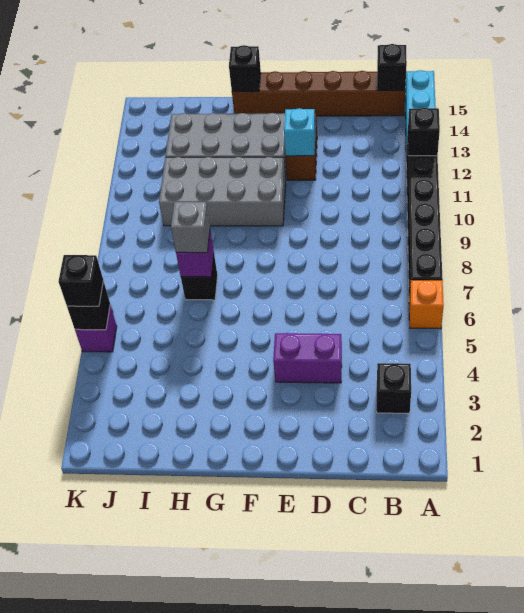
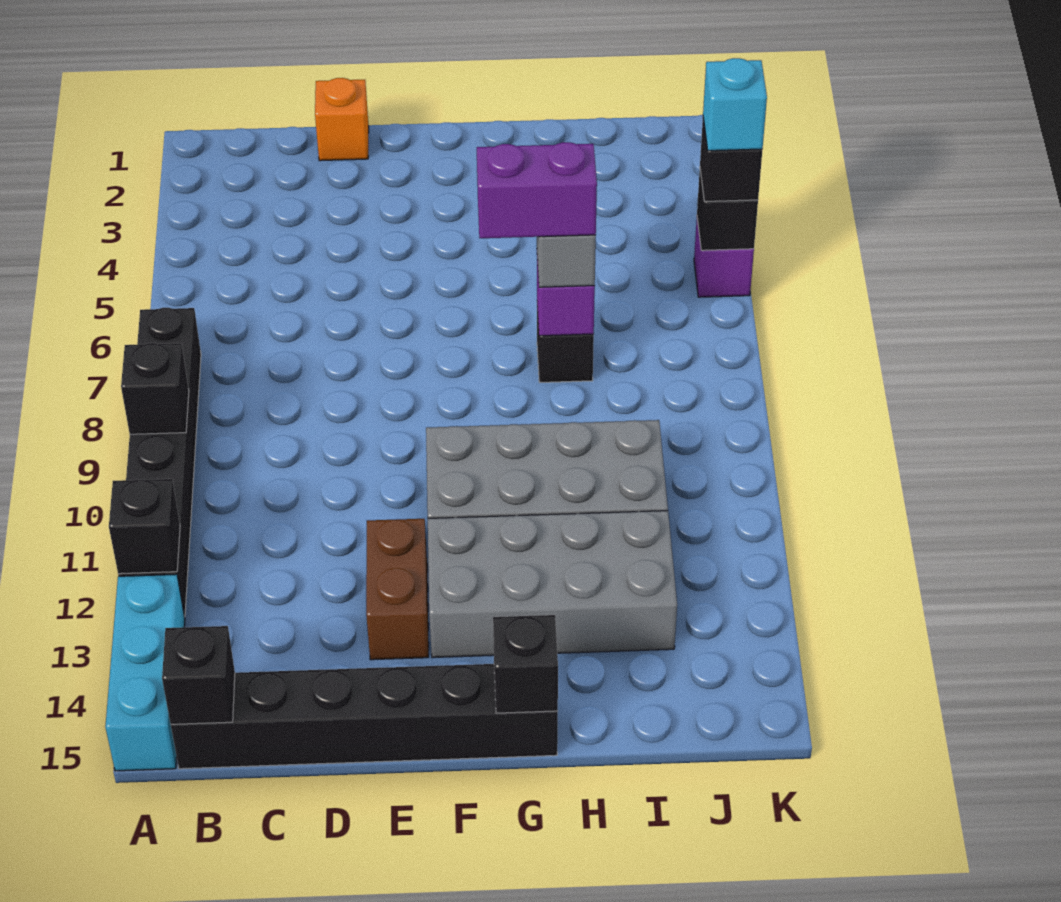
orange 1x1 brick [409,280,444,329] -> orange 1x1 brick moved to [315,78,369,161]
black 1x1 brick [377,363,411,413] -> black 1x1 brick moved to [121,343,189,434]
brown 1x6 brick [232,71,405,116] -> black 1x6 brick [171,664,558,769]
purple 1x2 brick [273,333,342,383] -> purple 1x2 brick moved to [477,142,597,238]
cyan 1x1 brick [284,108,315,156] -> cyan 1x1 brick moved to [703,58,767,151]

